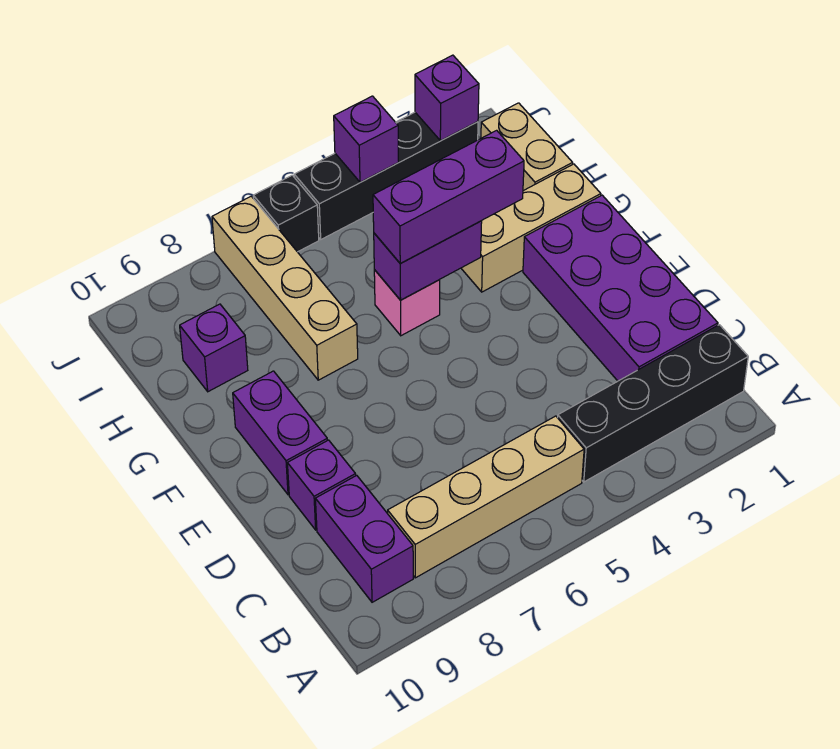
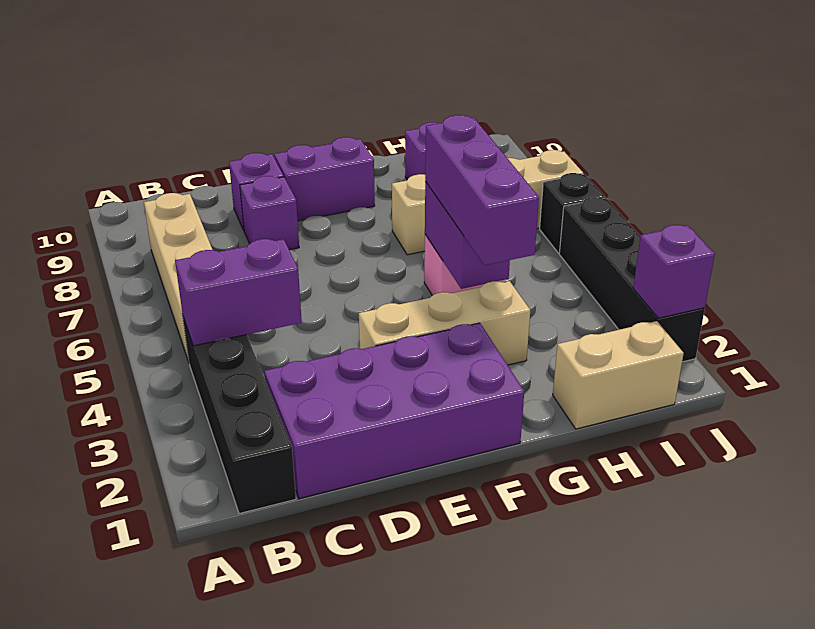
purple 1x2 brick [315,475,413,602] -> purple 1x2 brick moved to [175,239,302,346]
tan 1x3 brick [461,164,601,292] -> tan 1x3 brick turned to [359,281,530,365]
purple 1x1 brick [334,96,399,182] -> purple 1x1 brick moved to [240,176,299,250]

